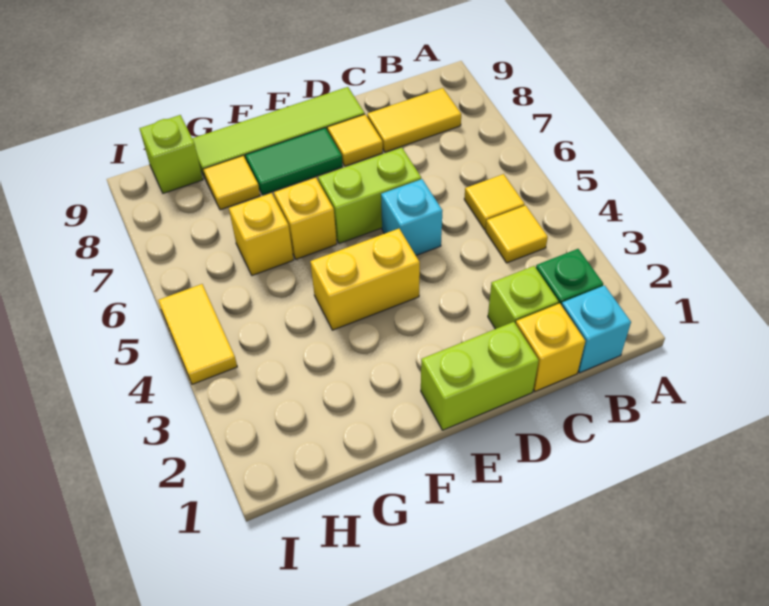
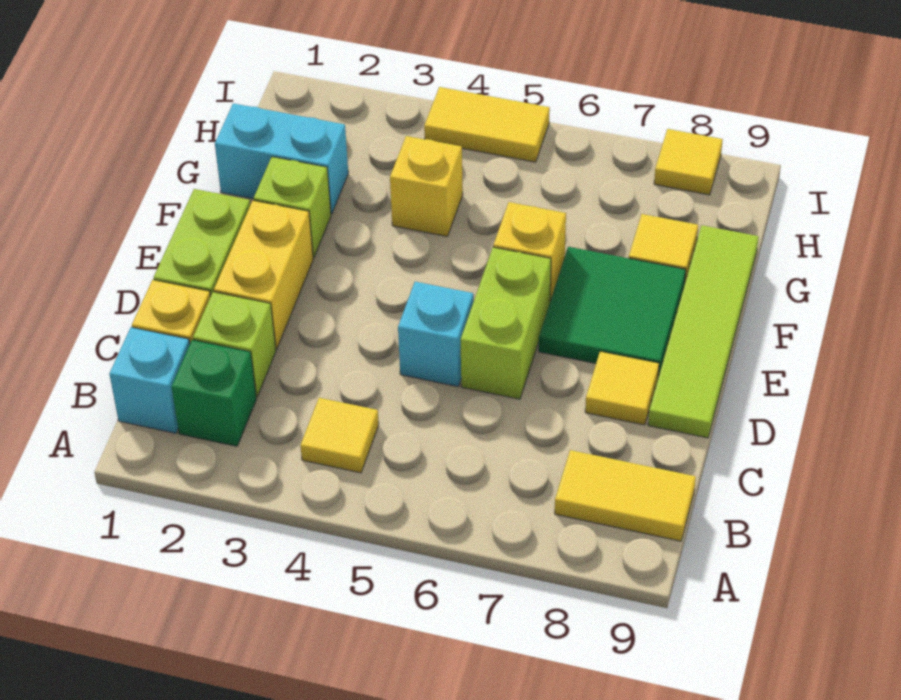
yellow 1x1 tile [464,174,525,230] -> yellow 1x1 tile moved to [654,129,723,195]
yellow 1x2 tile [367,88,461,152] -> yellow 1x2 tile turned to [555,450,696,541]
yellow 1x2 brick [310,229,420,330] -> yellow 1x2 brick moved to [214,200,313,349]
green 1x2 tile [246,128,343,195] -> green 2x2 tile [539,247,686,376]
none -> cyan 1x2 brick [215,103,348,214]
yellow 1x1 brick [229,193,294,275] -> yellow 1x1 brick moved to [390,136,463,236]
lime 1x1 brick [139,115,203,193] -> lime 1x1 brick moved to [254,157,331,258]

